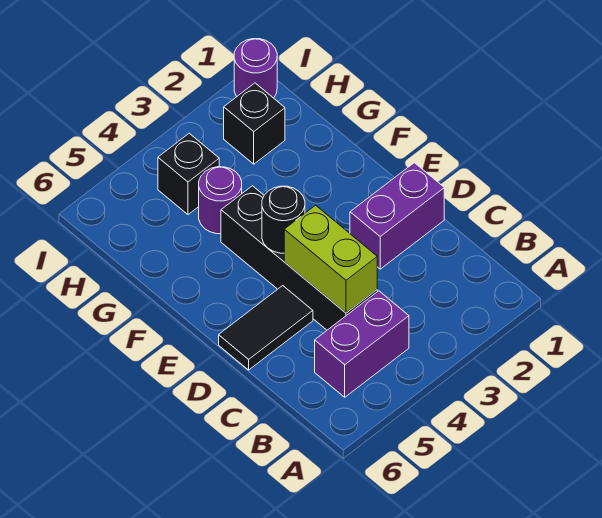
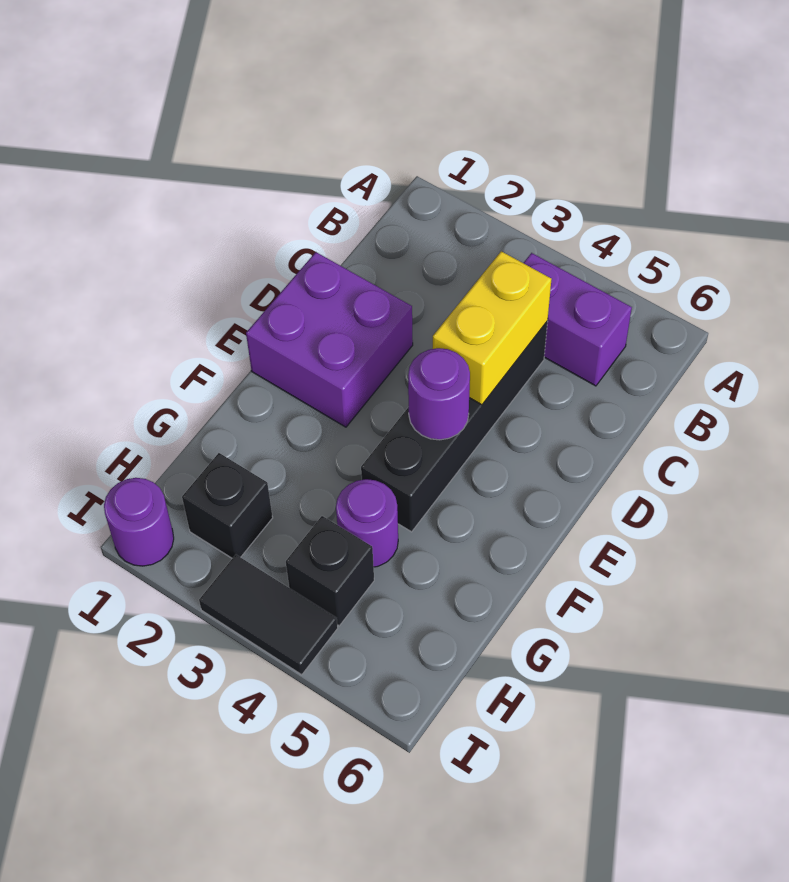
lime 1x2 brick [284,205,377,313] -> yellow 1x2 brick [433,251,551,405]
purple 1x2 brick [350,163,444,269] -> purple 2x2 brick [246,252,413,427]
black 1x2 tile [219,286,313,370] -> black 1x2 tile moved to [199,555,338,675]
black 1x1 round brick [262,186,305,253] -> purple 1x1 round brick [408,348,470,440]

